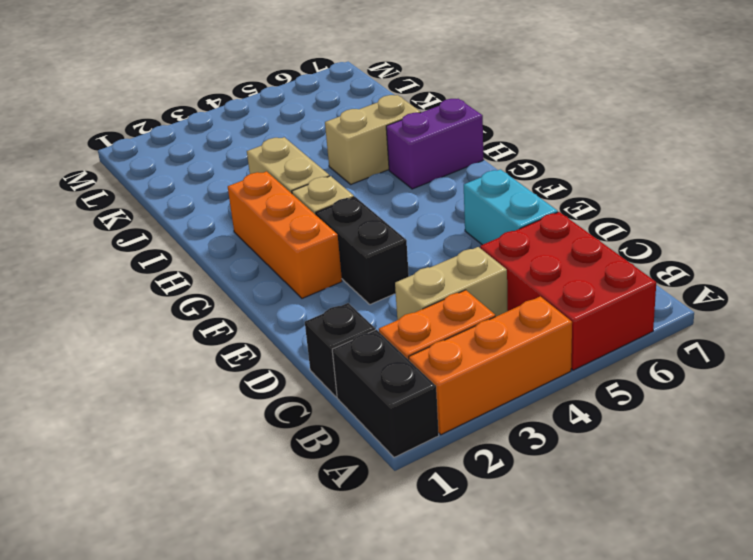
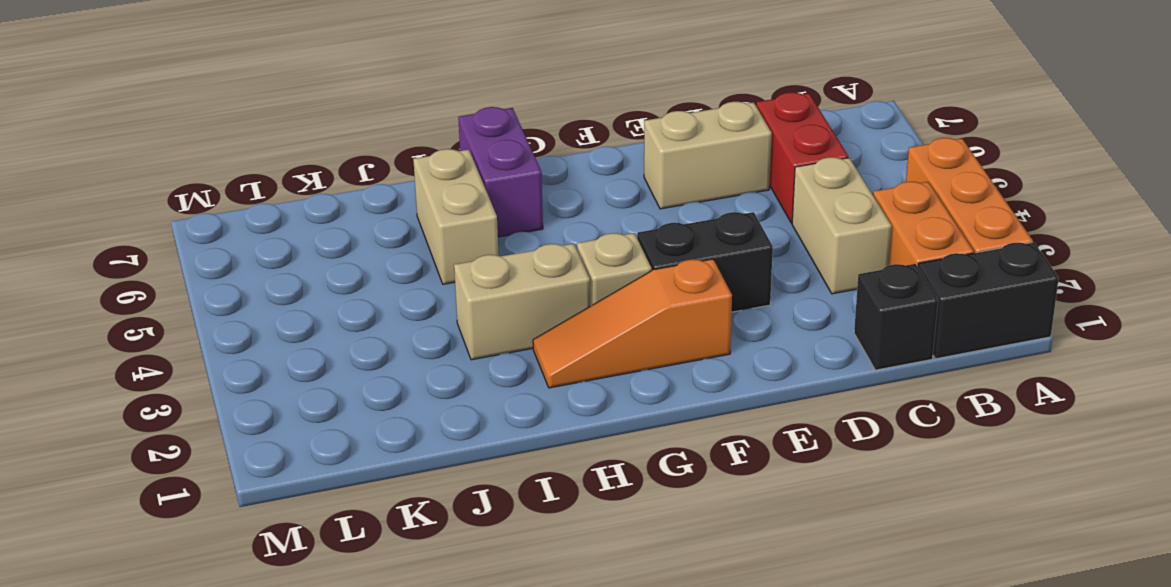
red 2x3 brick [480,212,656,370] -> red 1x2 brick [756,92,848,223]
cyan 1x2 brick [464,169,558,245] -> tan 1x2 brick [644,102,772,209]
orange 1x3 brick [228,171,342,298] -> orange 1x3 slope [533,259,732,388]

